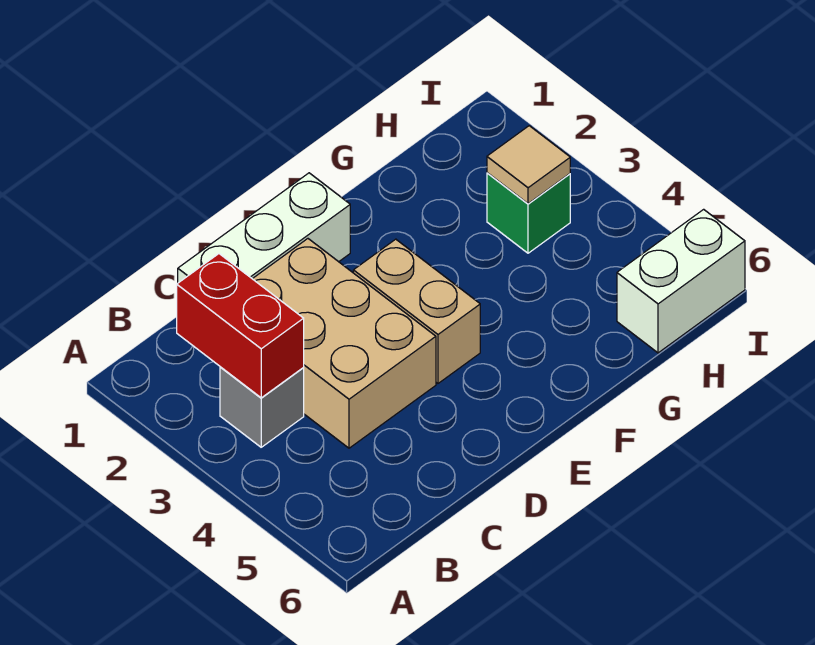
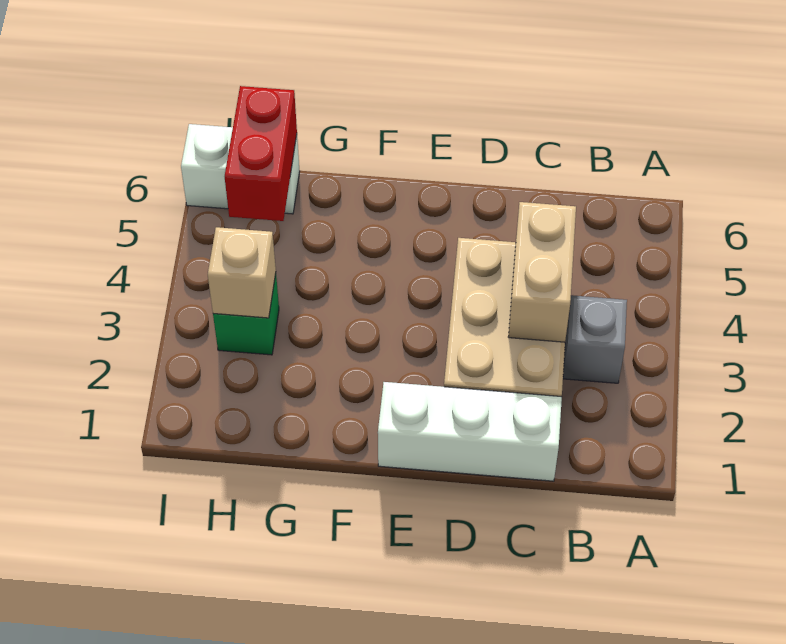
red 1x2 brick [177,254,304,398] -> red 1x2 brick moved to [225,86,297,221]
tan 1x2 brick [353,239,480,383] -> tan 1x2 brick moved to [508,202,576,342]
tan 1x1 tile [487,126,570,204] -> tan 1x1 brick [208,227,276,318]

